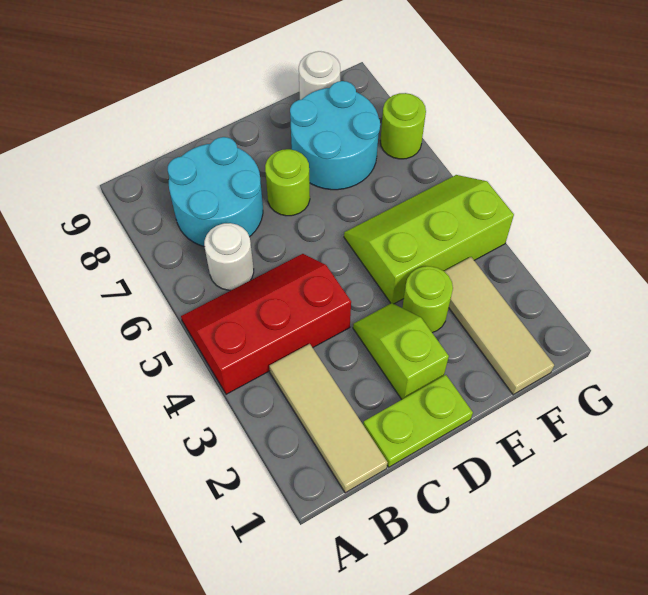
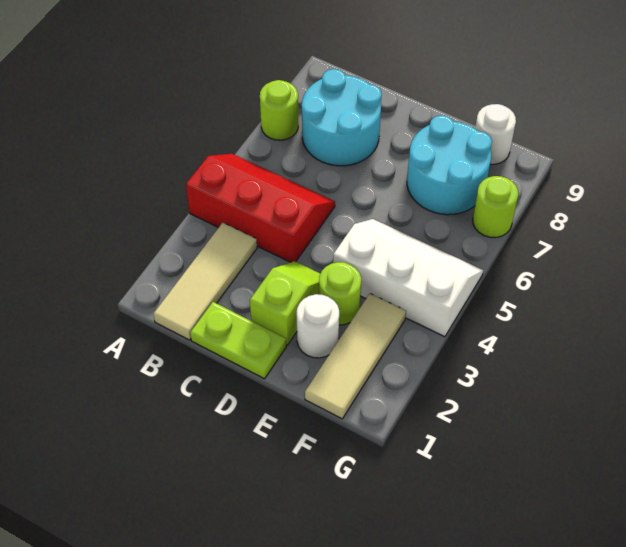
white 1x1 round brick [204,223,254,290] -> white 1x1 round brick moved to [297,294,339,358]
lime 1x1 round brick [265,149,310,216] -> lime 1x1 round brick moved to [260,80,298,140]
lime 2x3 slope [344,175,514,304] -> white 2x3 slope [333,219,483,337]

